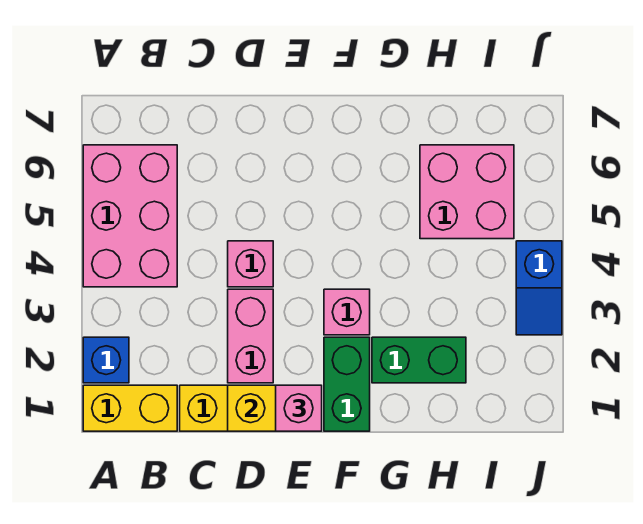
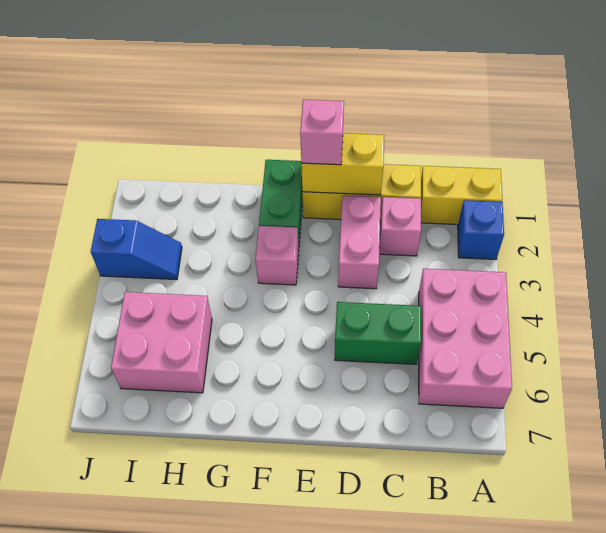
pink 1x1 brick [228,241,273,287] -> pink 1x1 brick moved to [379,197,421,256]
green 1x2 brick [372,337,466,383] -> green 1x2 brick moved to [335,302,421,364]
blue 1x2 slope [516,241,562,335] -> blue 1x2 slope turned to [91,219,182,280]

